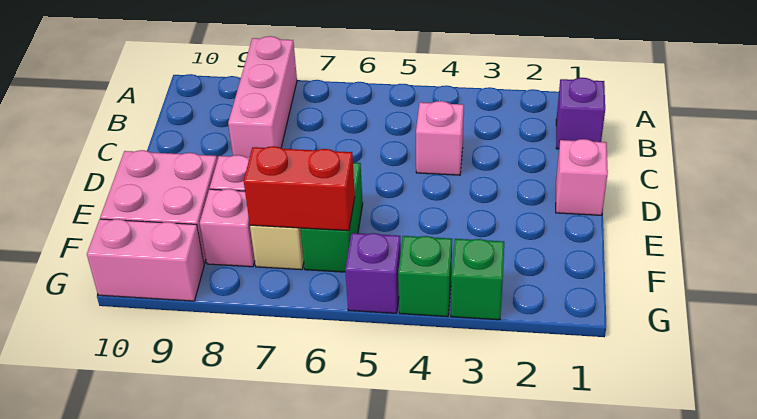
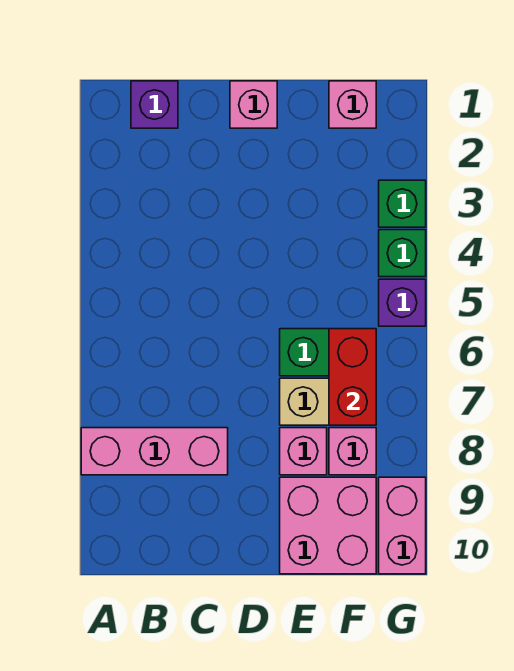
pink 1x1 brick [416,101,464,175] -> pink 1x1 brick moved to [329,81,376,128]

